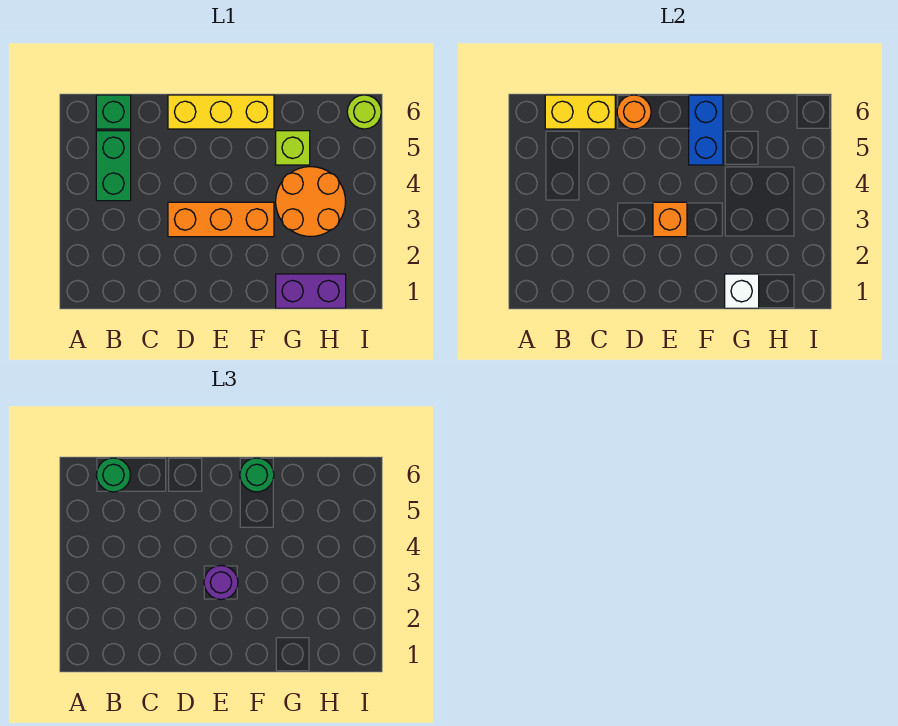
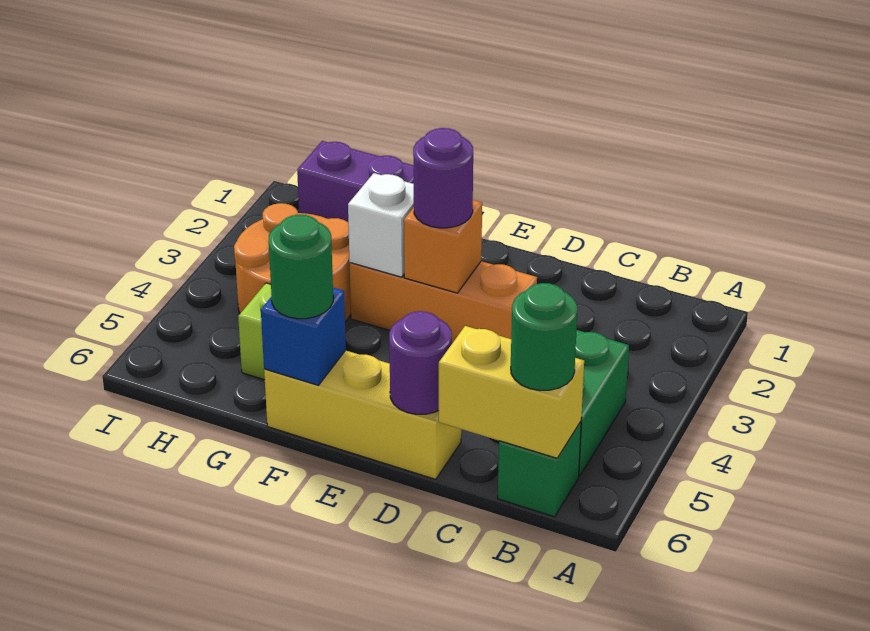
orange 1x1 round brick [617,95,651,129] -> purple 1x1 round brick [389,311,452,414]
blue 1x2 brick [689,95,723,165] -> blue 1x1 brick [261,288,346,385]
white 1x1 brick [725,274,759,308] -> white 1x1 brick moved to [348,173,414,277]
lime 1x1 round brick [347,95,381,129] -> none

